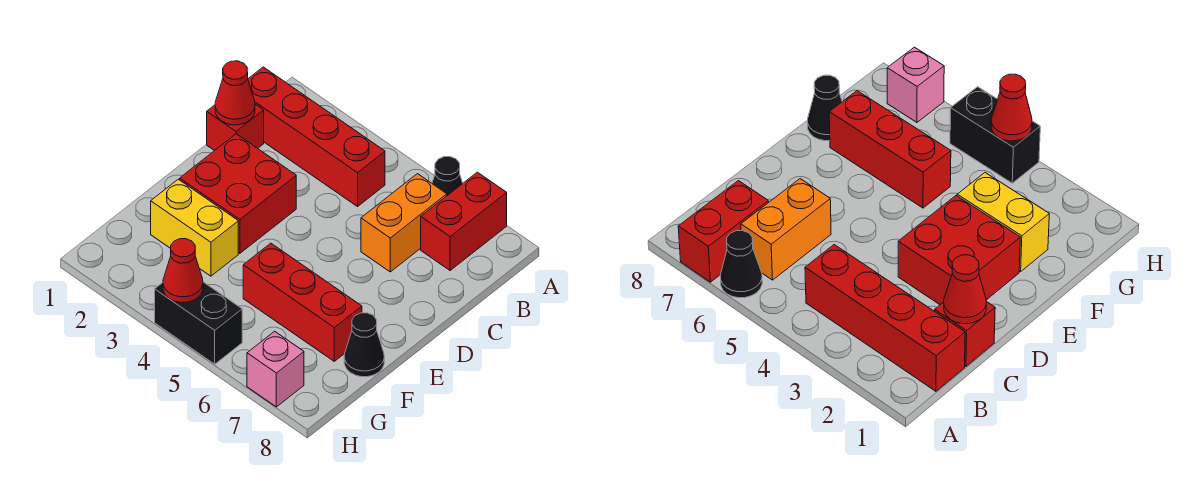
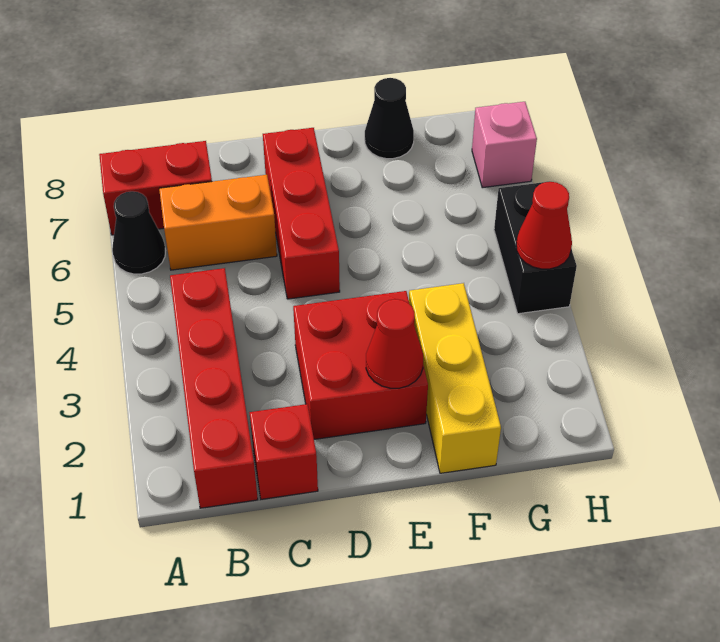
red 1x1 cone [215,61,255,125] -> red 1x1 cone moved to [366,299,423,388]
yellow 1x2 brick [151,179,238,276] -> yellow 1x3 brick [409,283,501,473]
red 1x3 brick [243,243,362,361] -> red 1x3 brick moved to [263,128,340,299]

